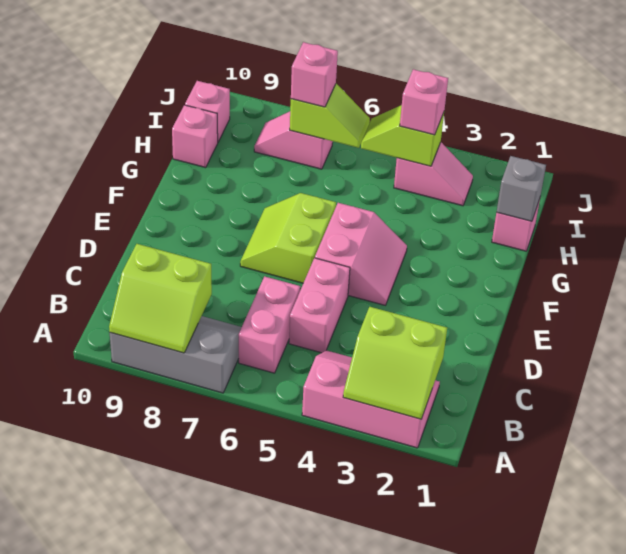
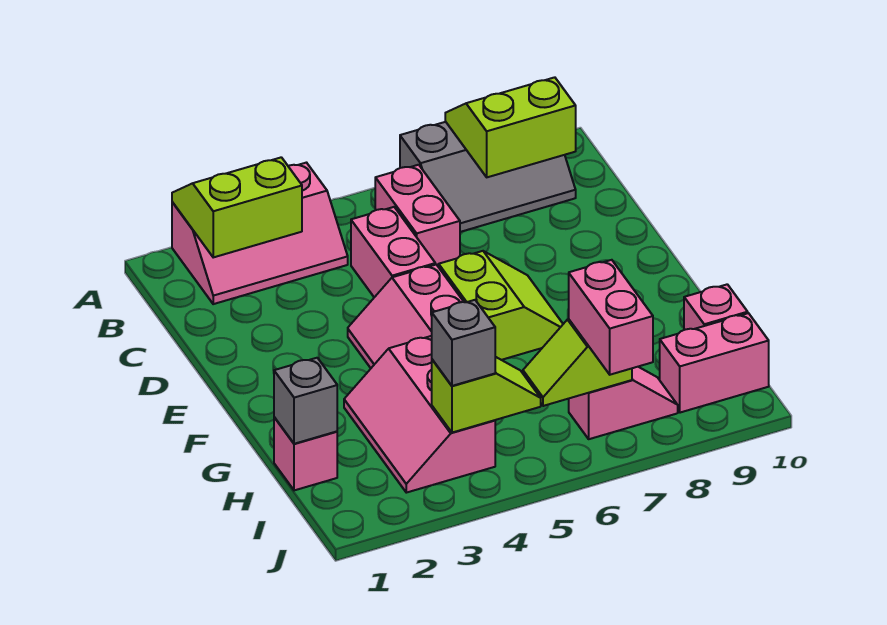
pink 1x2 slope [394,142,473,206] -> pink 2x3 slope [344,336,495,493]
pink 1x1 brick [400,69,448,135] -> grey 1x1 brick [432,300,495,386]
pink 1x1 brick [291,42,338,107] -> pink 1x2 brick [569,260,653,375]
pink 1x1 brick [185,81,230,142] -> pink 1x2 brick [660,313,769,413]

